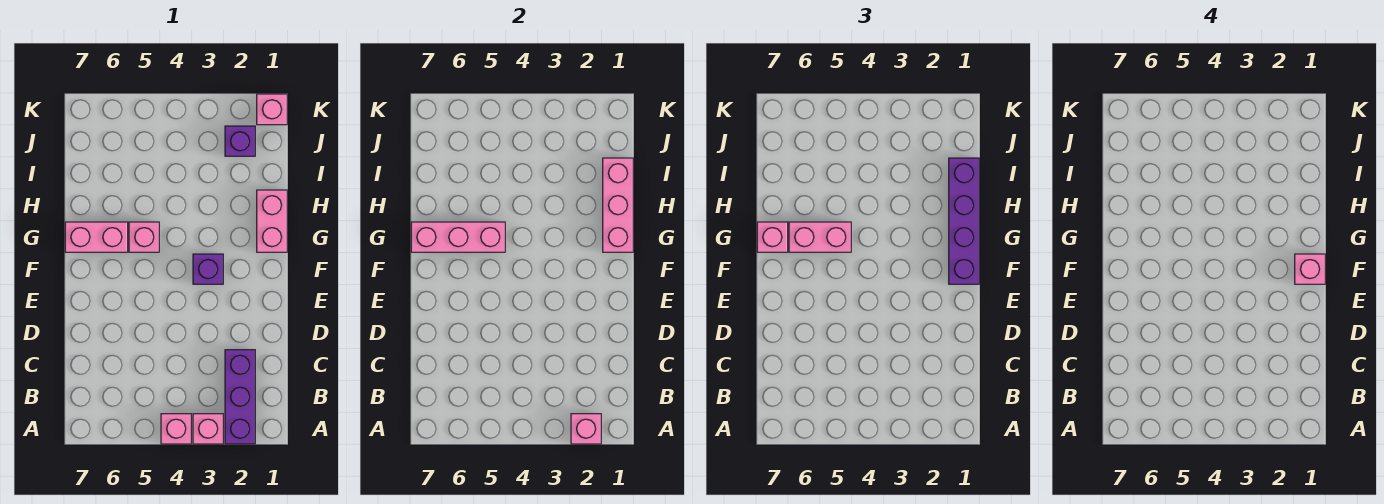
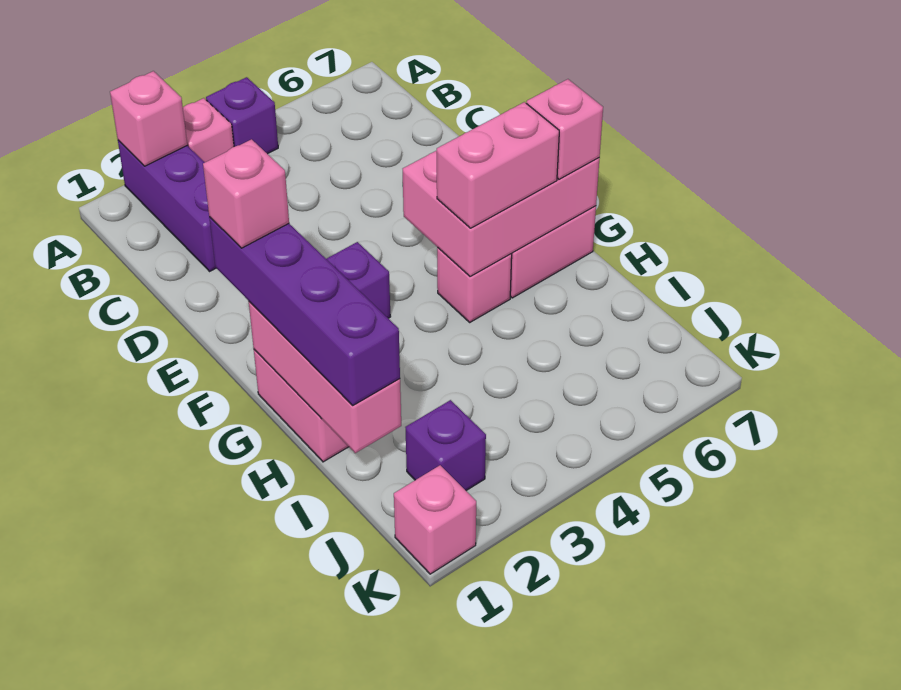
pink 1x1 brick [161,414,191,444] -> purple 1x1 brick [206,77,278,154]
pink 1x3 brick [411,222,505,252] -> pink 2x3 brick [402,151,600,277]

